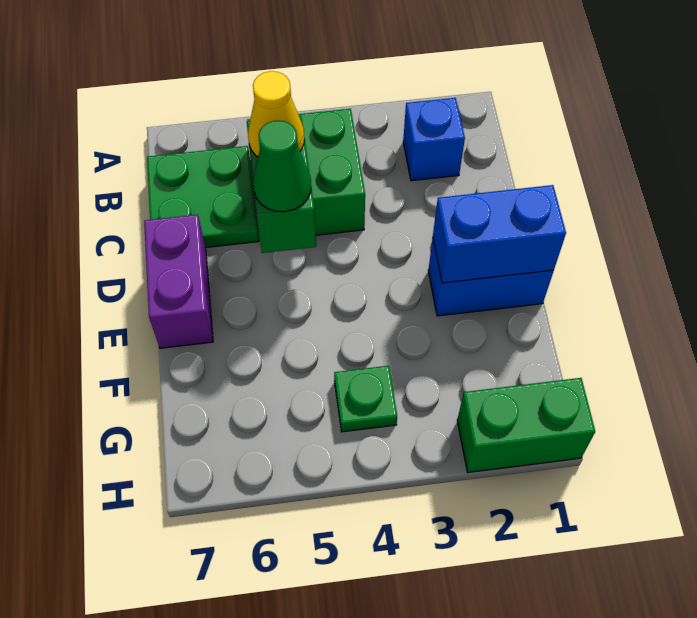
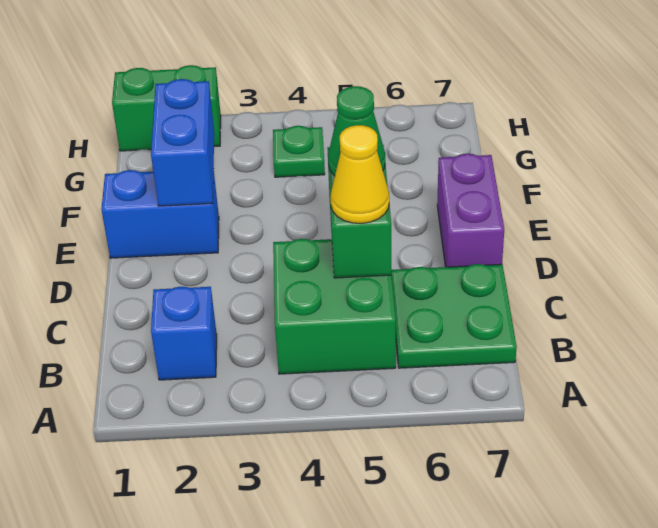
blue 1x2 brick [433,185,566,283] -> blue 1x2 brick turned to [151,79,214,206]

